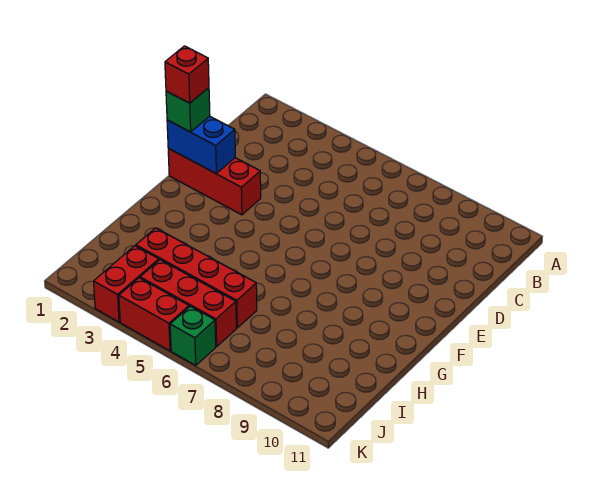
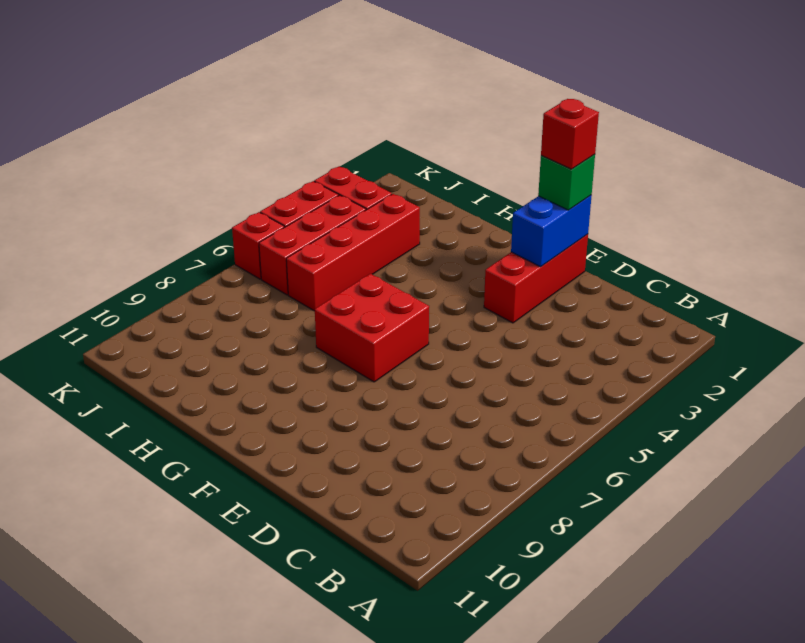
none -> red 2x2 brick [315,274,429,382]
green 1x1 brick [170,306,216,365] -> red 1x1 brick [232,212,284,279]

